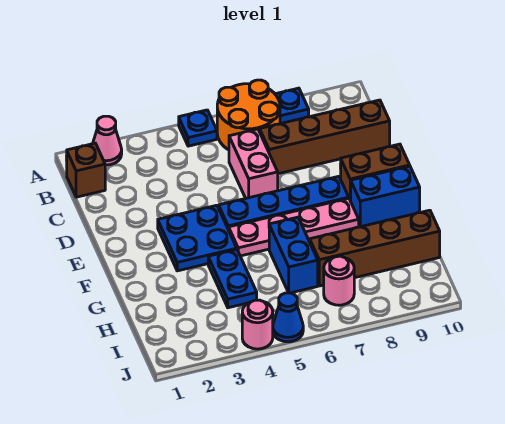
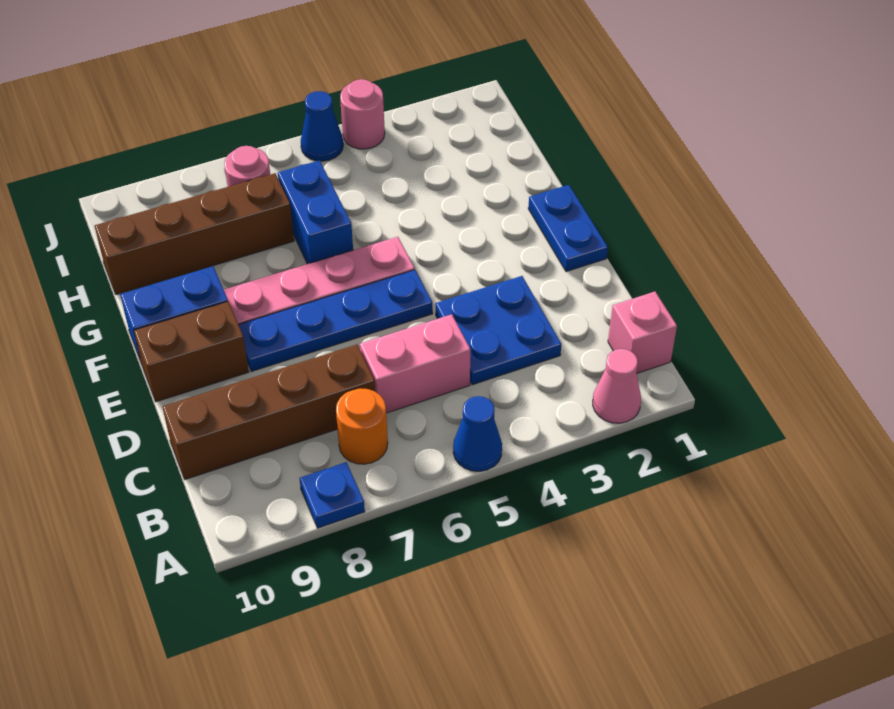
blue 1x1 plate [179,110,217,146] -> blue 1x1 cone [453,396,502,471]
orange 2x2 round brick [217,80,280,150] -> orange 1x1 round brick [336,388,388,464]
brown 1x1 brick [66,143,105,197] -> pink 1x1 brick [608,292,677,373]
pink 1x2 brick [229,129,278,198] -> pink 1x2 brick turned to [360,314,471,413]
blue 2x2 plate [158,205,237,271] -> blue 2x2 plate moved to [435,276,561,385]
blue 1x2 plate [208,250,257,308] -> blue 1x2 plate moved to [528,185,608,272]

